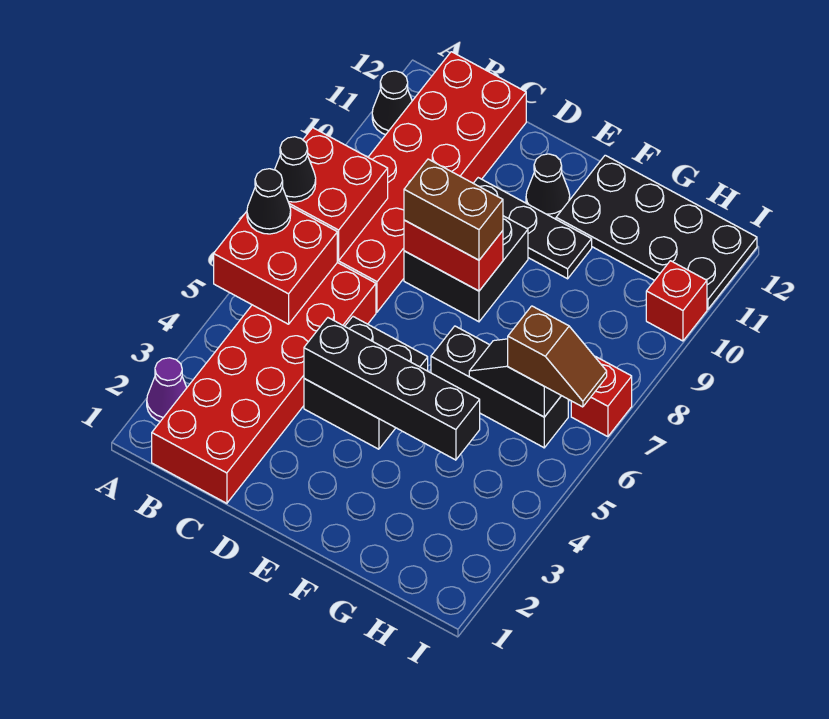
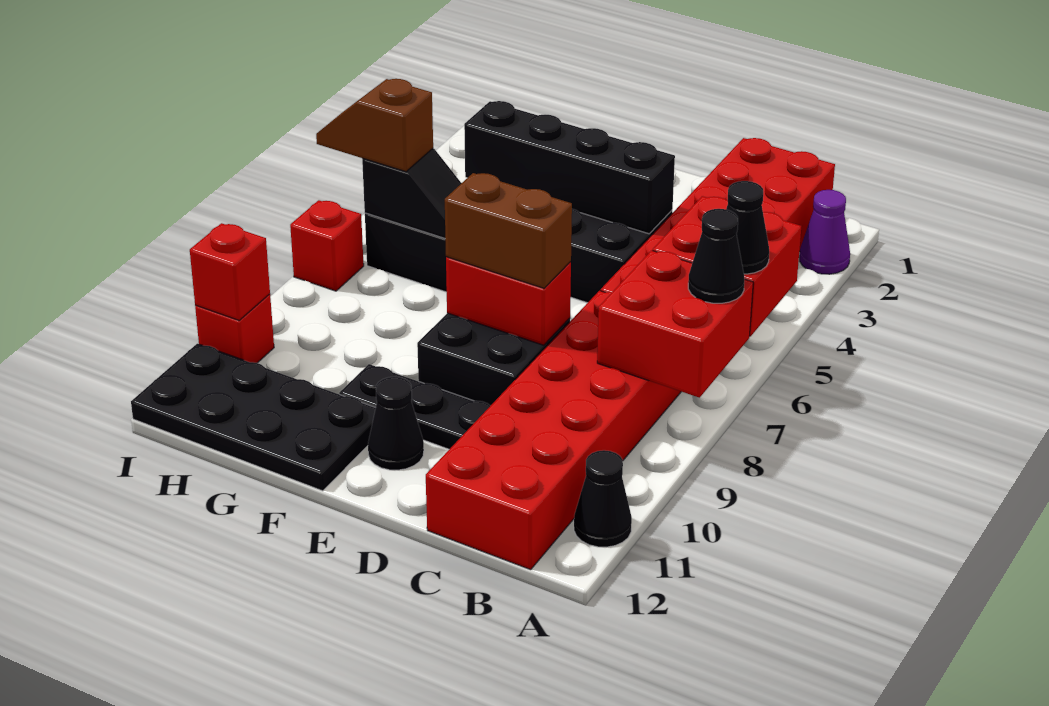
none -> red 1x1 brick [190,223,270,320]

